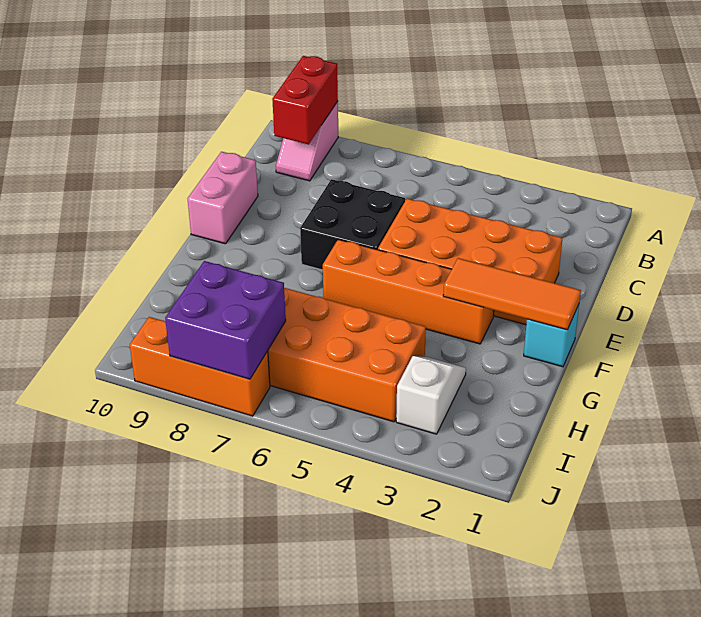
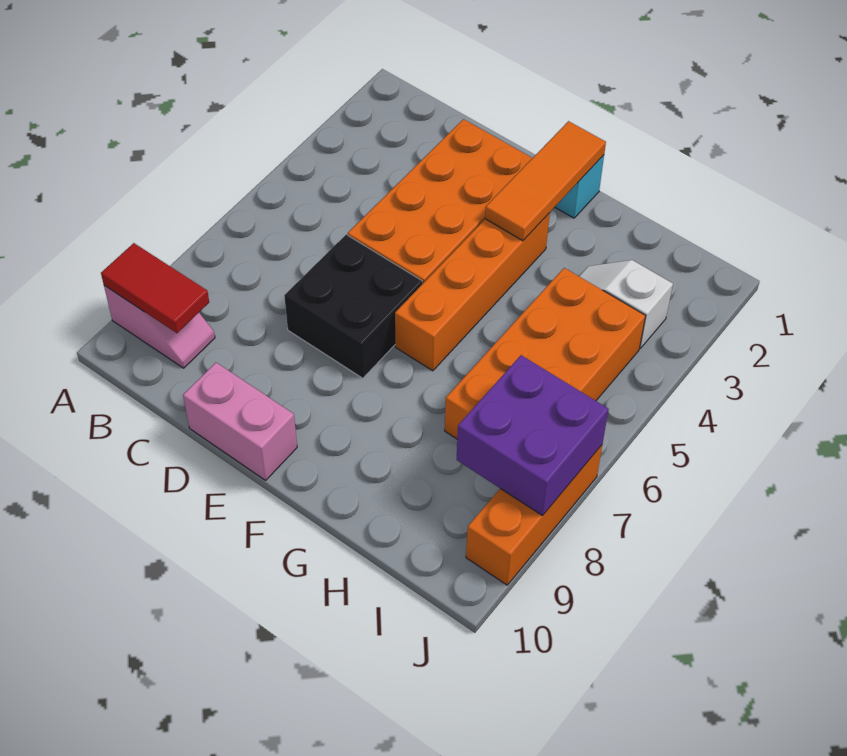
red 1x2 brick [272,56,338,144] -> red 1x2 tile [101,243,209,333]

